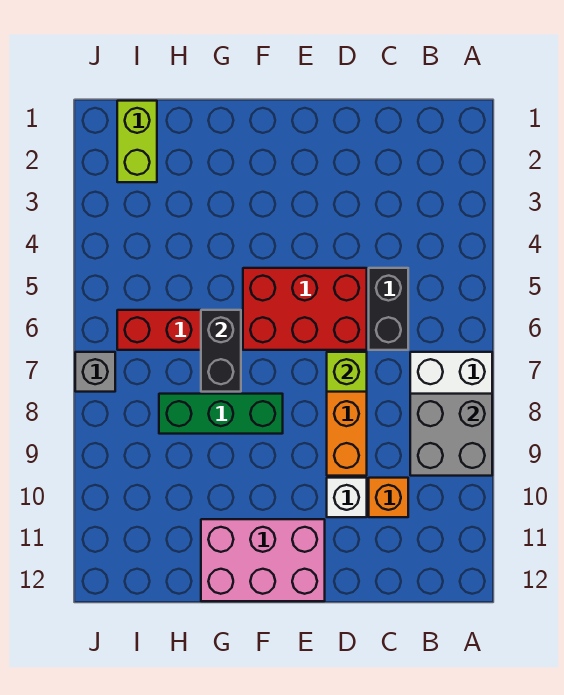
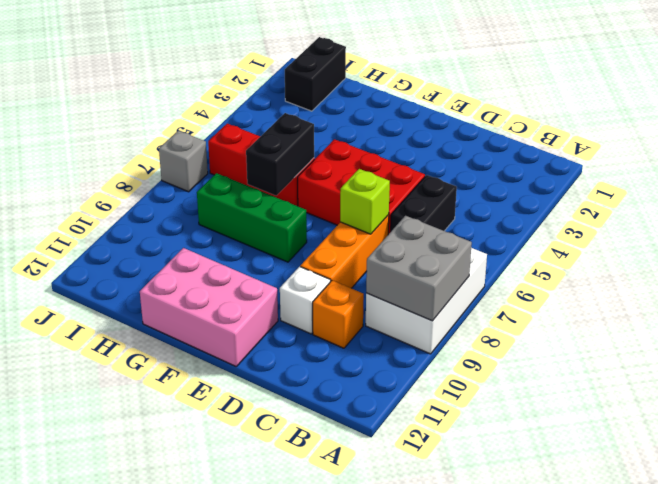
lime 1x2 brick [117,101,157,182] -> black 1x2 brick [285,37,346,111]

